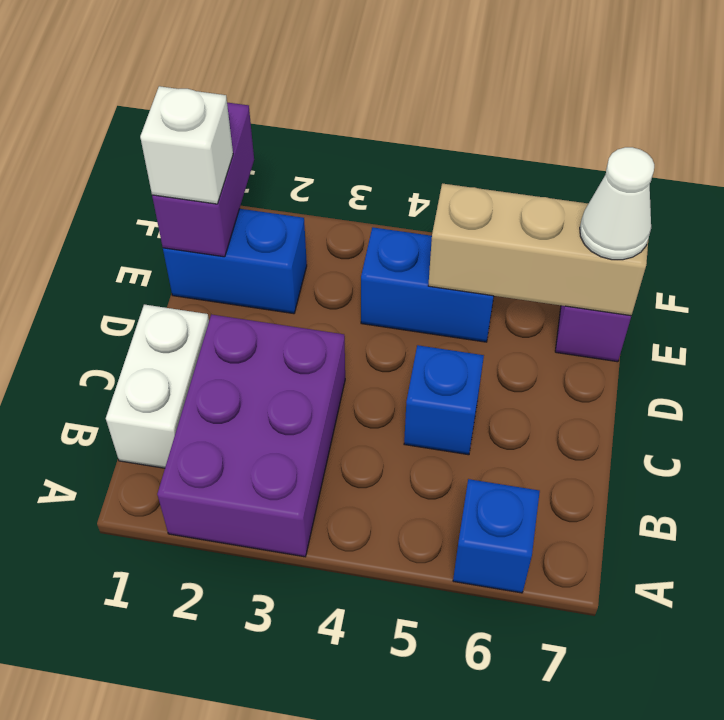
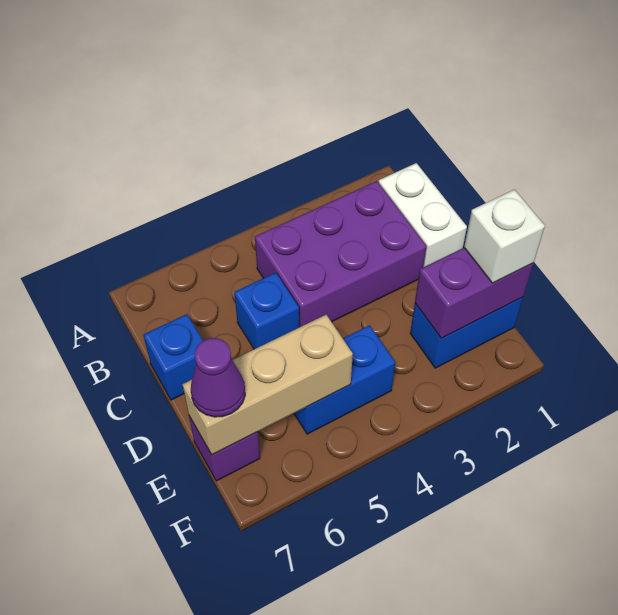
purple 2x3 brick [157,315,345,557] -> purple 2x3 brick turned to [255,181,426,327]
blue 1x1 brick [453,479,540,593] -> blue 1x1 brick moved to [143,314,203,400]
purple 1x2 brick [152,103,254,257] -> purple 1x2 brick turned to [415,248,534,338]
white 1x1 cone [580,147,654,260] -> purple 1x1 cone [191,338,245,417]

